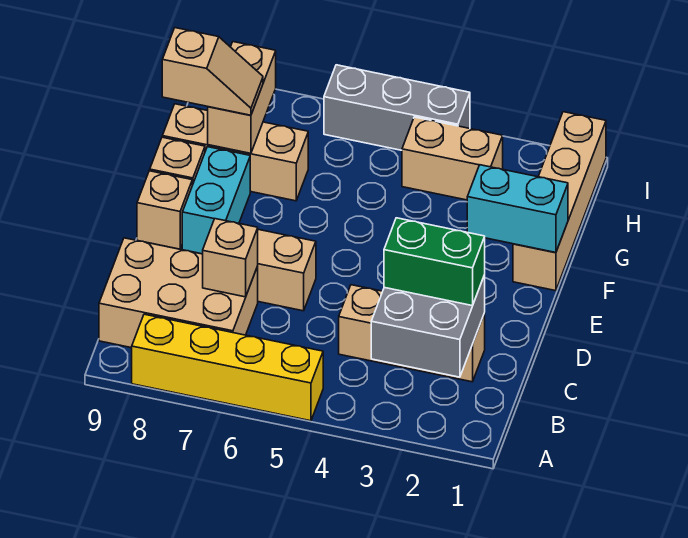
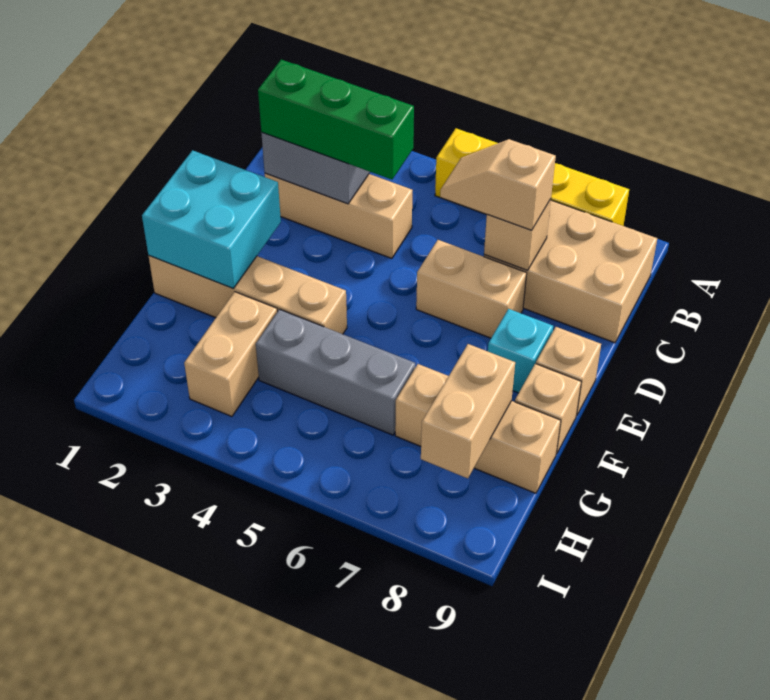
green 1x2 brick [384,218,485,306] -> green 1x3 brick [258,60,414,179]
cyan 1x2 brick [182,147,250,254] -> cyan 1x1 brick [488,309,553,393]
tan 1x4 brick [513,112,606,291] -> tan 1x4 brick turned to [149,256,347,334]
cyan 1x2 brick [467,165,568,253] -> cyan 2x2 brick [142,150,281,288]
tan 1x2 slope [162,28,263,115] -> tan 1x2 slope moved to [440,139,556,230]
tan 1x2 brick [402,117,503,200] -> tan 1x2 brick turned to [184,292,277,416]
grey 1x3 brick [324,65,470,150] -> grey 1x3 brick moved to [256,309,415,435]

